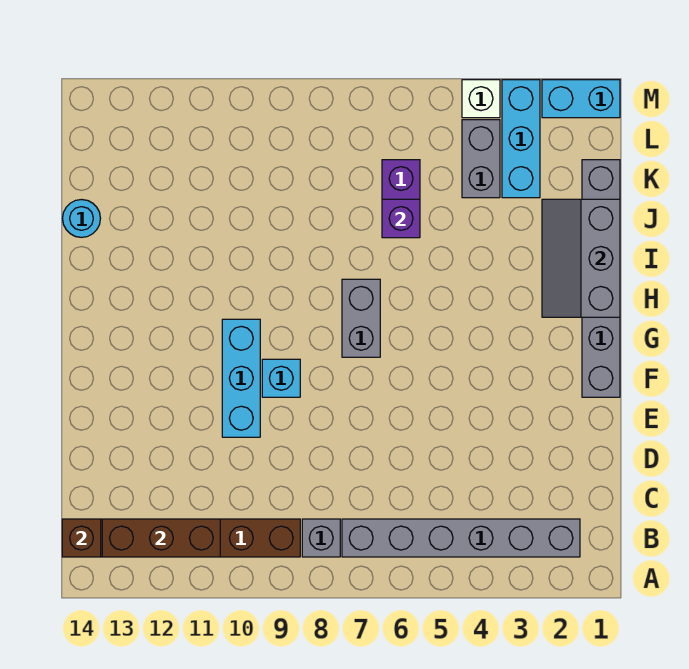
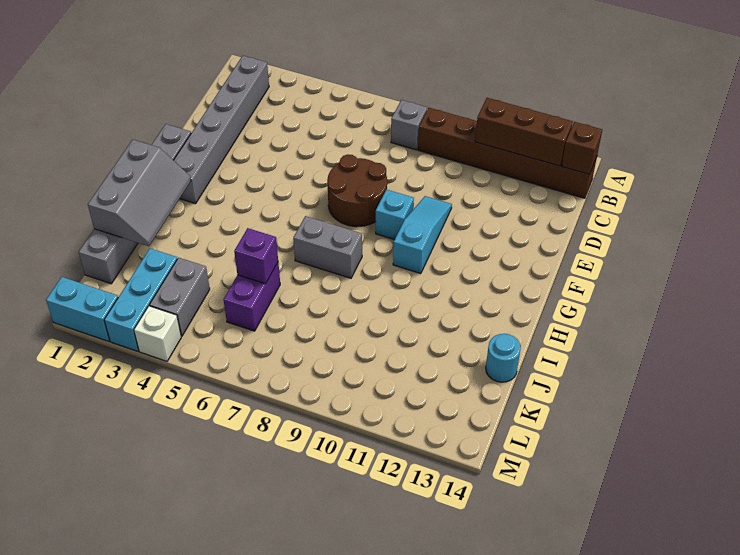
grey 1x6 brick [342,519,580,557] -> grey 1x6 brick turned to [174,56,269,204]
none -> brown 2x2 round brick [327,154,387,227]
cyan 1x3 brick [222,319,260,437] -> cyan 1x3 slope [393,196,452,274]
grey 1x2 brick [342,279,380,357] -> grey 1x2 brick turned to [293,216,362,278]

